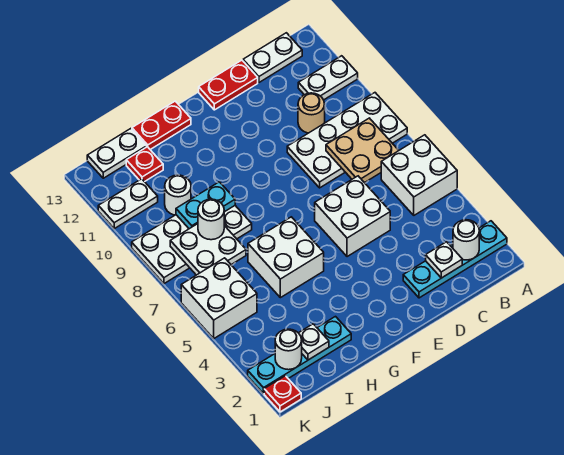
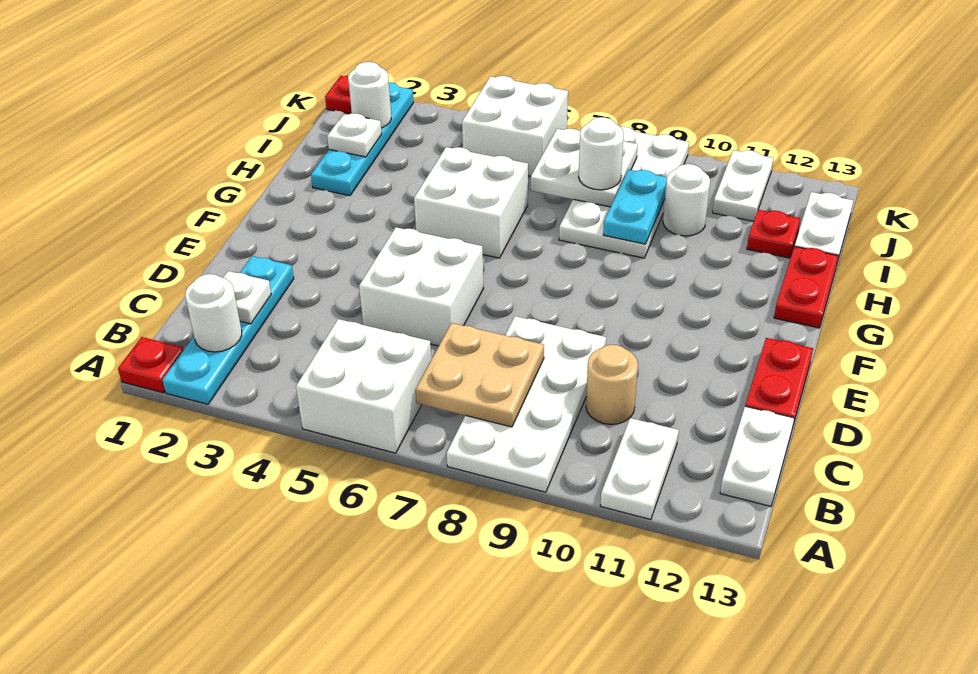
none -> red 1x1 plate [118,337,184,393]

